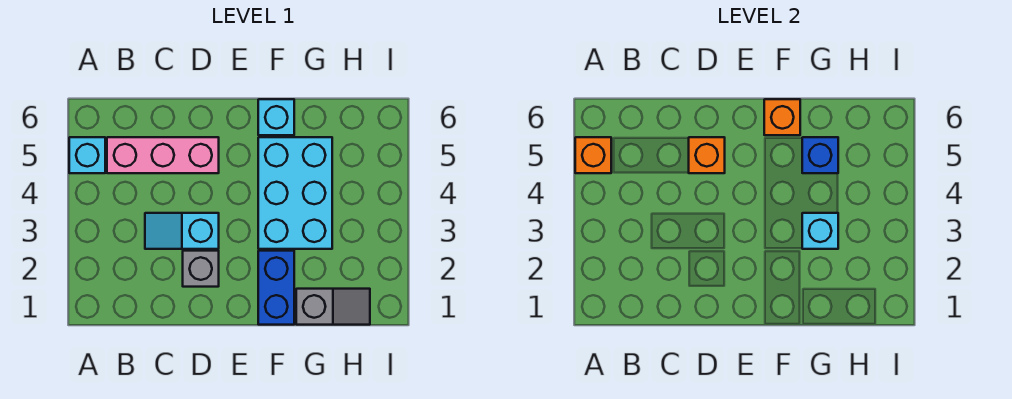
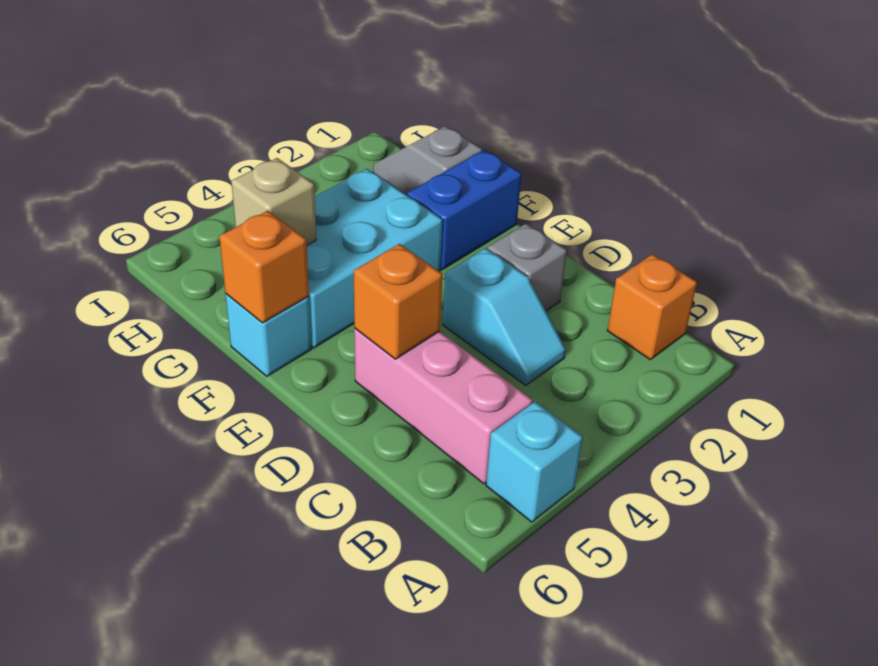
orange 1x1 brick [575,137,611,173] -> orange 1x1 brick moved to [607,254,697,360]
cyan 1x1 brick [802,213,838,249] -> none
blue 1x1 brick [802,137,838,173] -> tan 1x1 brick [231,158,316,245]

